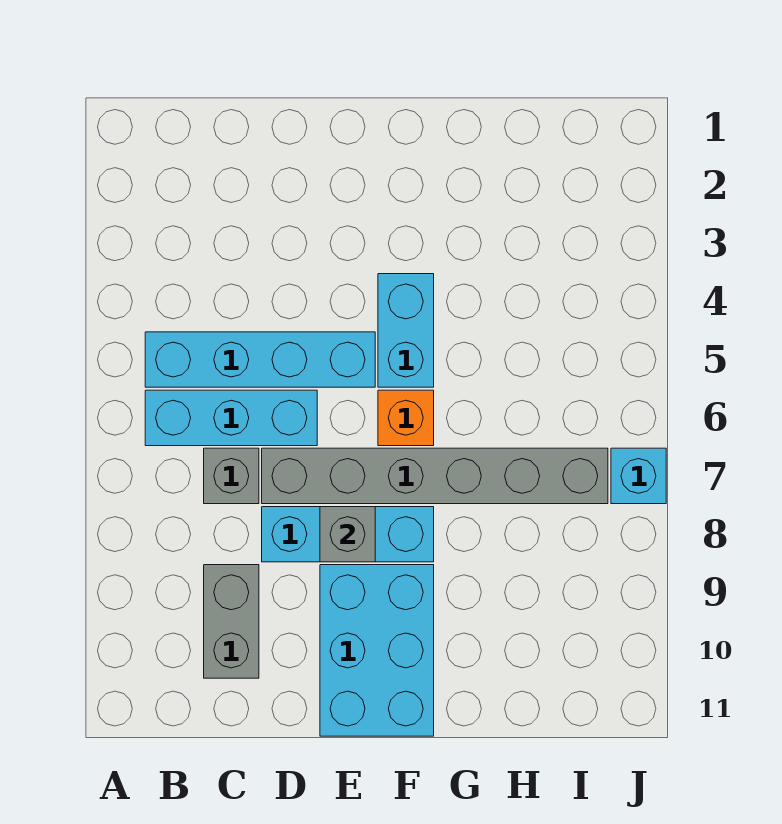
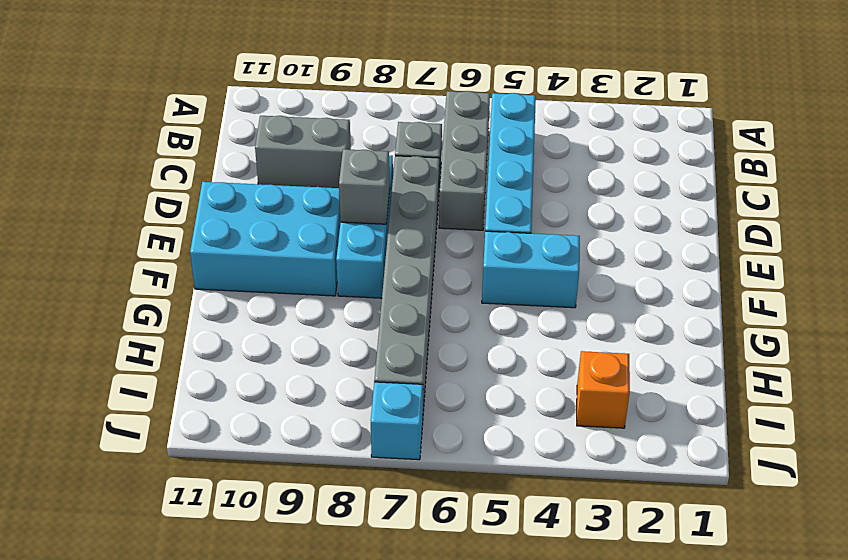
cyan 1x3 brick [145,390,317,446] -> grey 1x3 brick [439,91,490,230]
orange 1x1 brick [378,390,434,446] -> orange 1x1 brick moved to [577,351,630,428]

